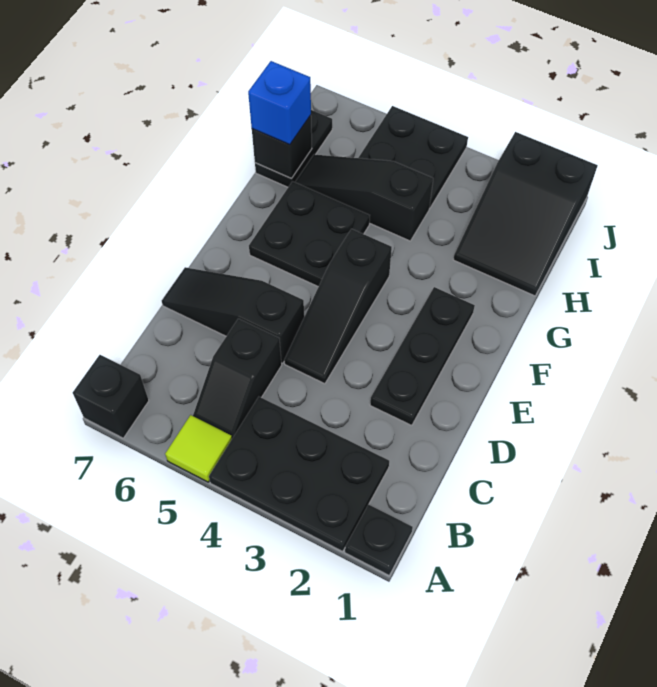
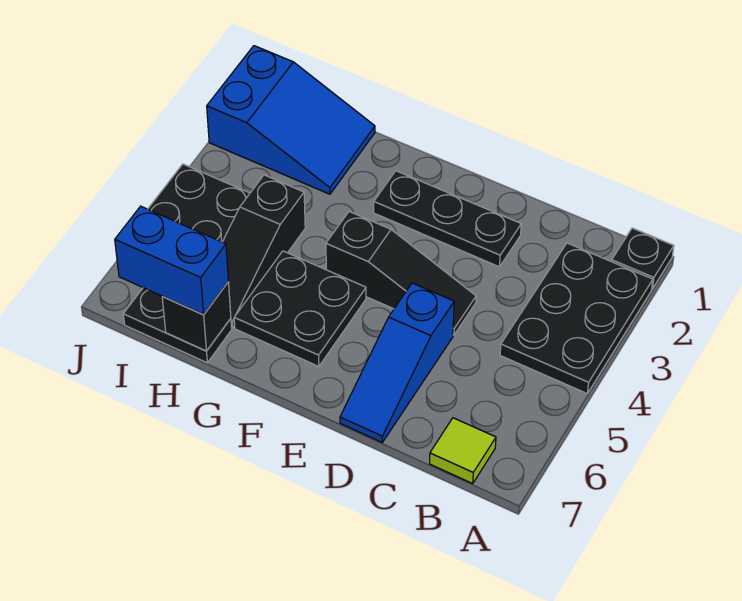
lime 1x1 tile [165,415,232,482] -> lime 1x1 tile moved to [430,418,496,483]
black 1x1 brick [73,355,149,438] -> none
black 1x2 slope [193,319,282,438] -> none
black 1x3 slope [162,267,304,363] -> blue 1x3 slope [340,283,454,442]
black 2x3 slope [453,132,598,296] -> blue 2x3 slope [207,46,375,194]
blue 1x1 brick [248,61,311,145] -> blue 1x2 brick [115,206,228,315]

